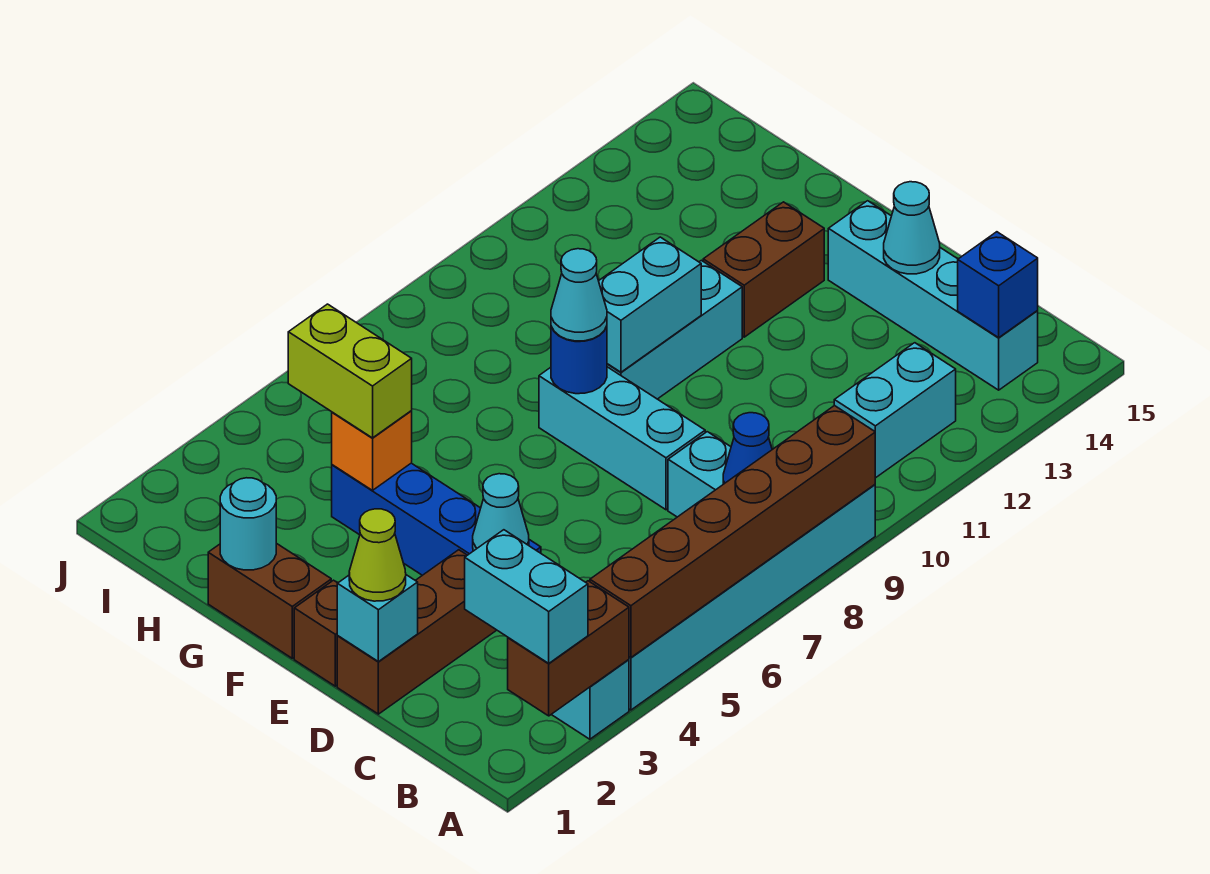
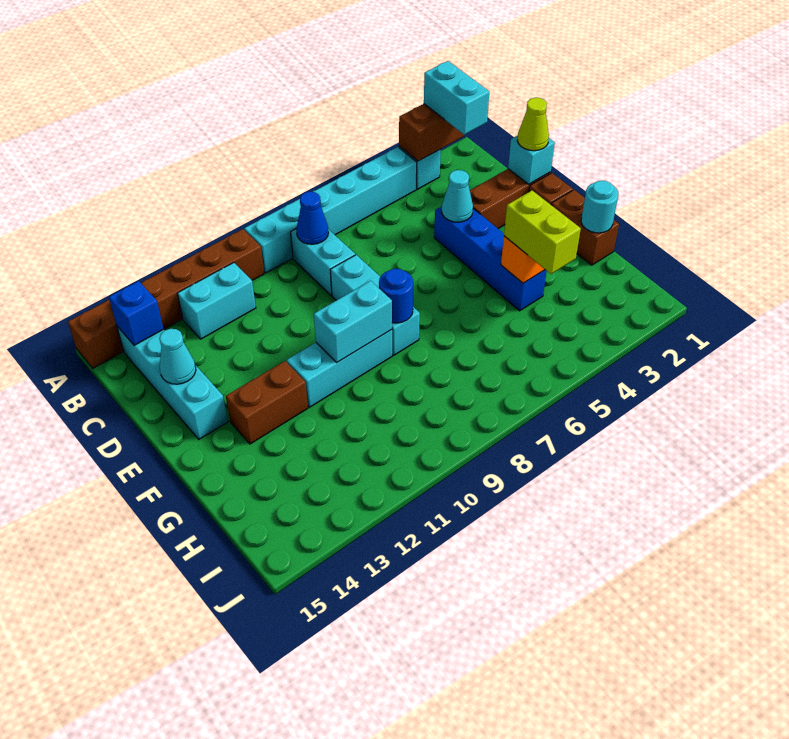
brown 1x6 brick [590,405,875,657] -> brown 1x6 brick moved to [68,229,264,368]
cyan 1x1 cone [551,249,607,341] -> none

